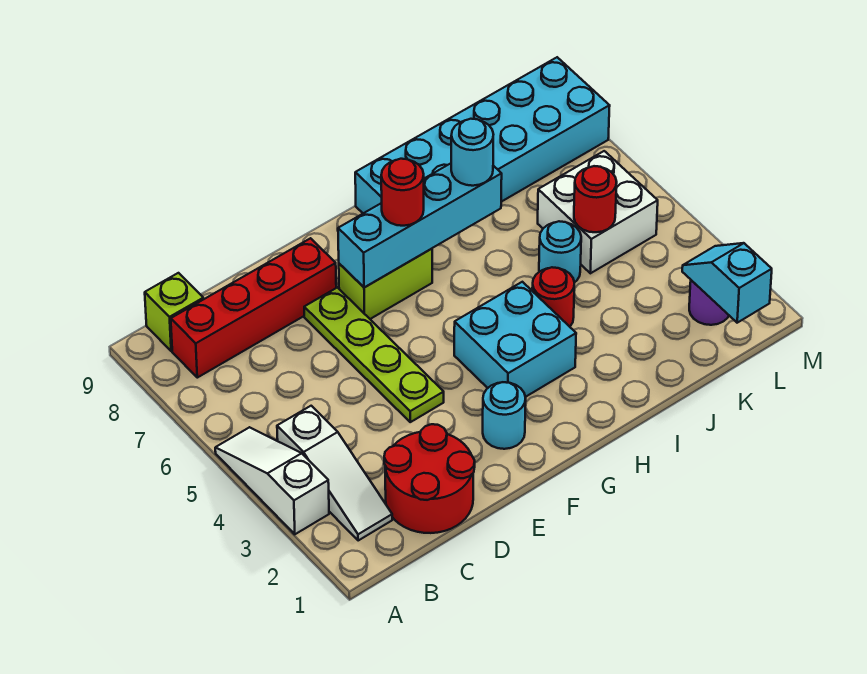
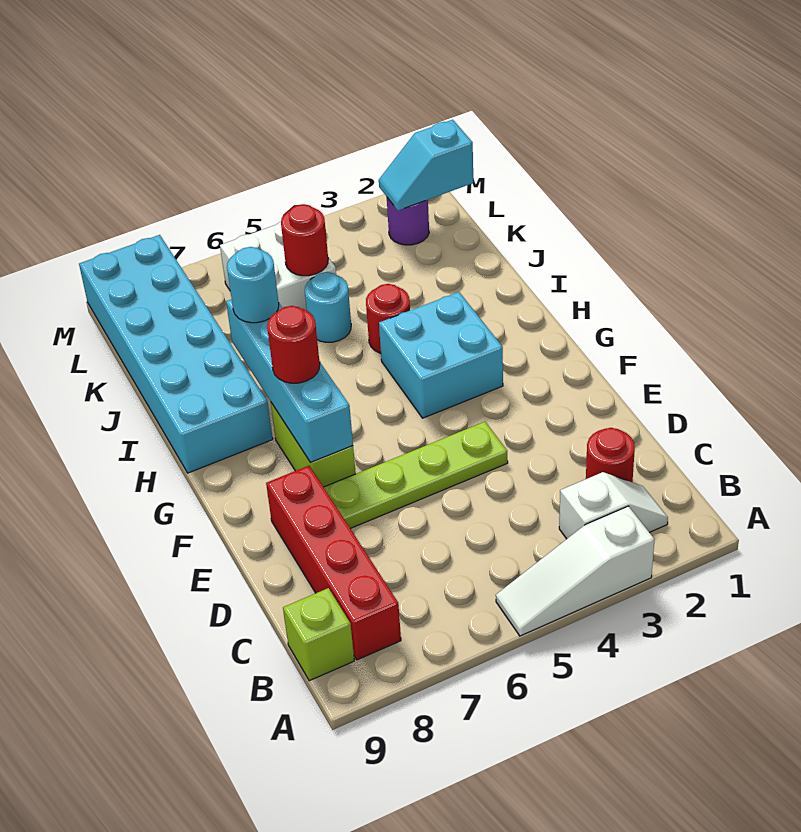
white 1x3 slope [277,406,392,540] -> white 1x2 slope [559,472,668,539]
red 2x2 round brick [384,424,475,533] -> red 1x1 round brick [586,428,635,482]
cyan 1x1 round brick [483,382,526,449] -> none

